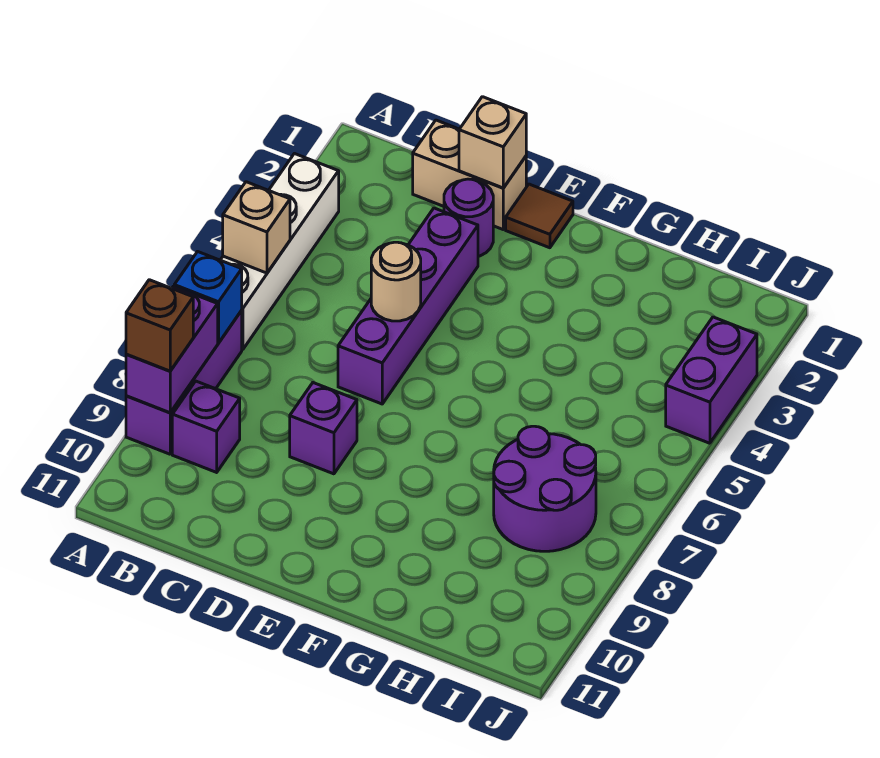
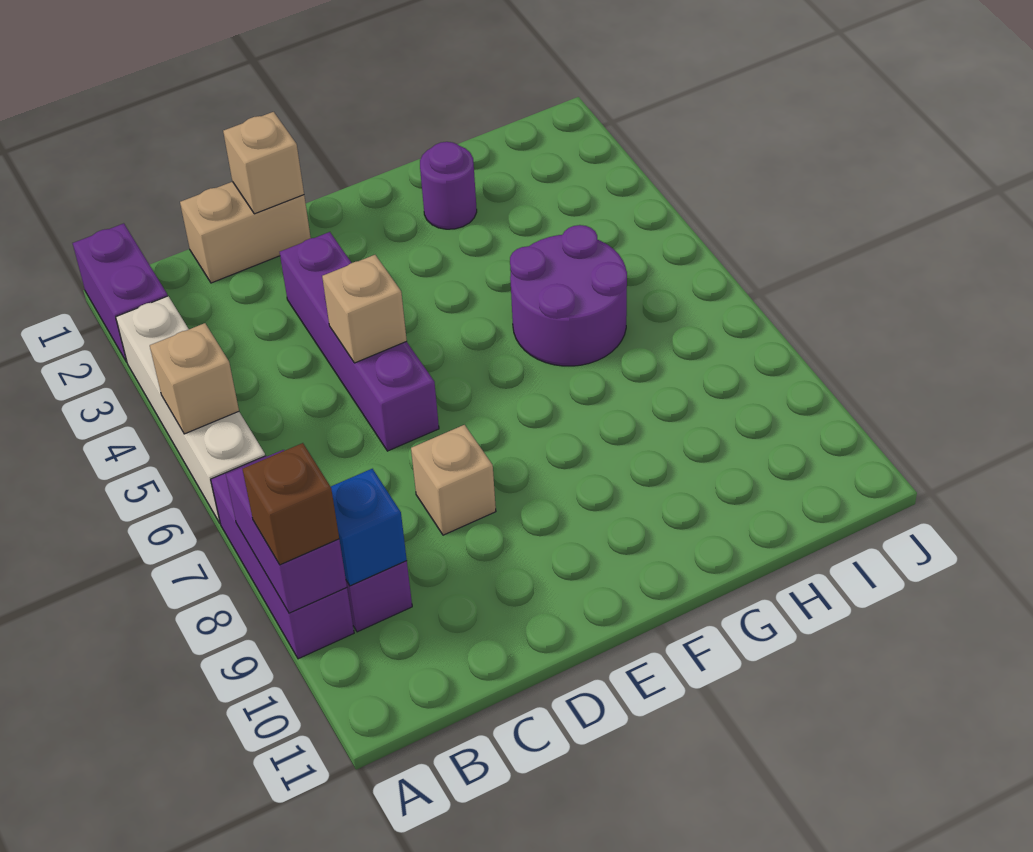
blue 1x1 brick [174,252,242,343] -> blue 1x1 brick moved to [331,469,407,586]
purple 1x1 round brick [444,179,493,256] -> purple 1x1 round brick moved to [420,142,477,229]
tan 1x1 round brick [371,242,421,321] -> tan 1x1 brick [322,255,407,363]
purple 1x1 brick [290,383,357,474] -> tan 1x1 brick [411,425,496,535]
brown 1x1 tile [506,184,573,248] -> none
purple 2x2 round brick [494,426,596,551] -> purple 2x2 round brick moved to [510,225,627,366]
purple 1x2 brick [666,317,757,443] -> purple 1x2 brick moved to [73,223,168,362]

